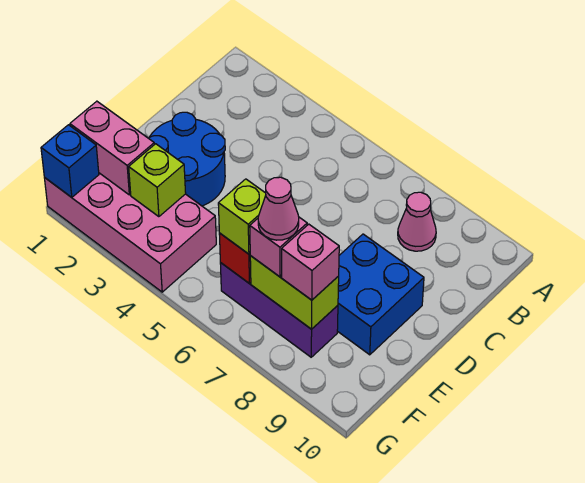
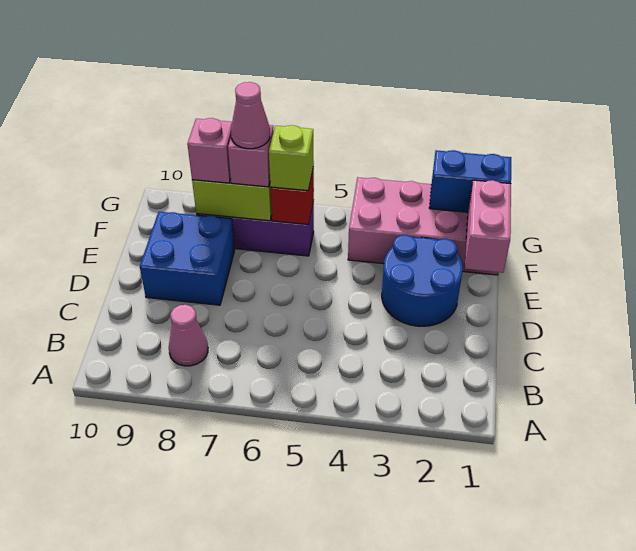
pink 1x2 brick [70,101,154,195] -> pink 1x2 brick turned to [465,180,511,273]
lime 1x1 brick [129,144,186,217] -> none
blue 1x1 brick [41,125,99,197] -> blue 1x2 brick [429,150,511,212]

